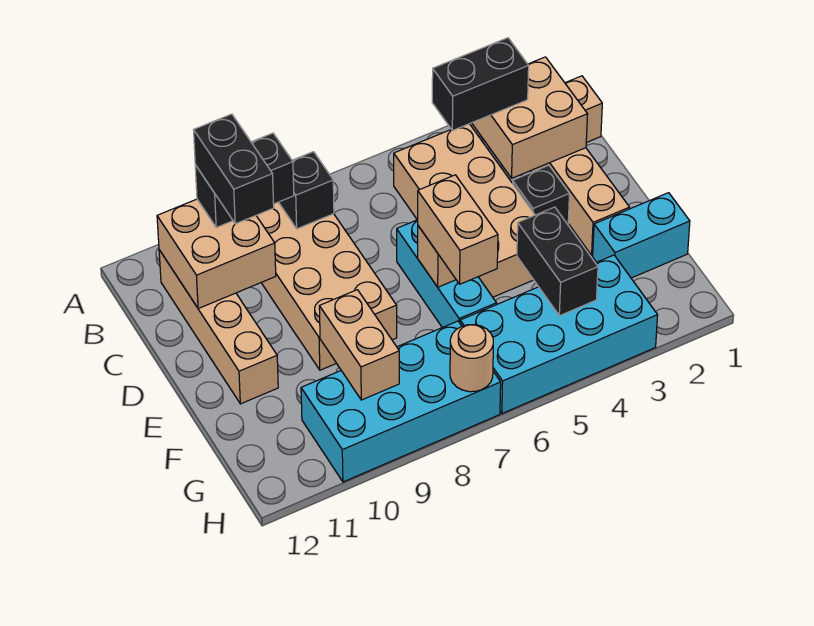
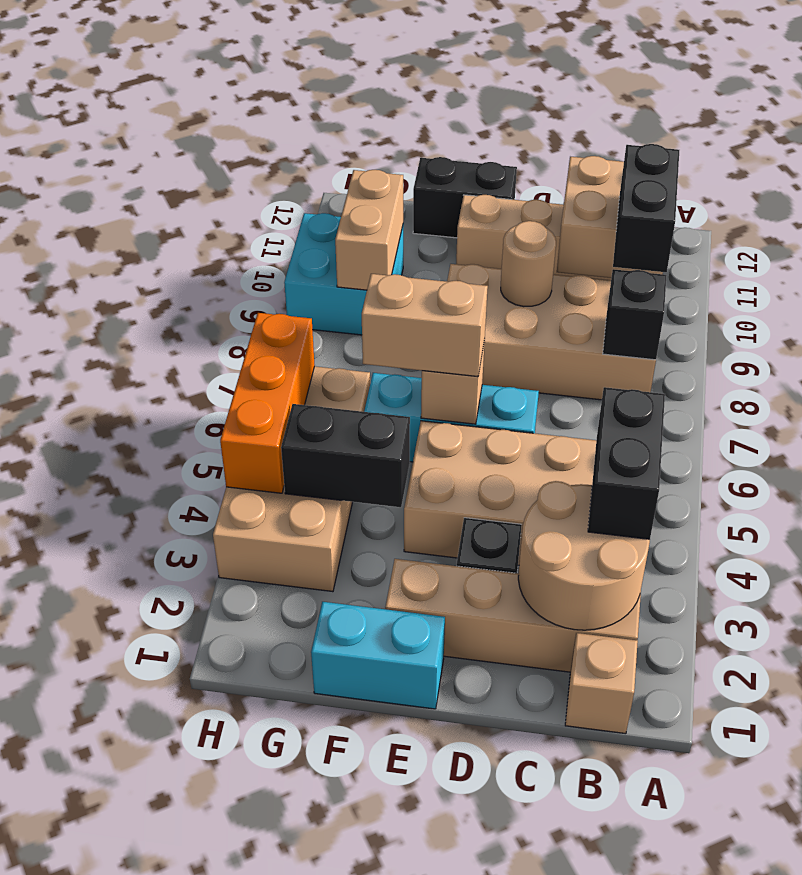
tan 2x2 brick [472,57,588,178] -> tan 2x2 round brick [518,481,650,630]
black 1x2 brick [194,114,274,224] -> black 1x2 brick moved to [413,157,517,238]
cyan 1x2 brick [593,193,690,278] -> cyan 1x2 brick turned to [311,602,445,709]
tan 1x2 brick [319,290,399,400] -> tan 1x2 brick turned to [335,170,403,290]
cyan 2x4 brick [460,255,658,413] -> tan 2x4 brick [213,366,370,592]
cyan 2x4 brick [301,321,501,482] -> cyan 2x2 brick [284,213,403,335]
none -> orange 1x3 brick [220,313,315,493]
tan 1x1 round brick [450,325,493,392] -> tan 1x1 round brick moved to [501,221,556,307]

